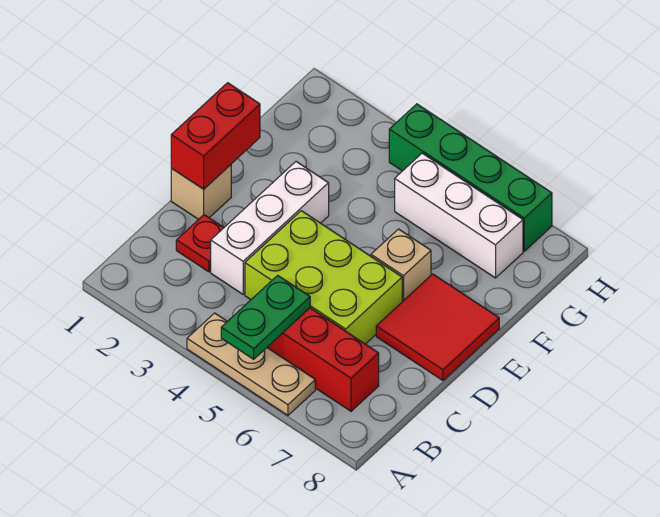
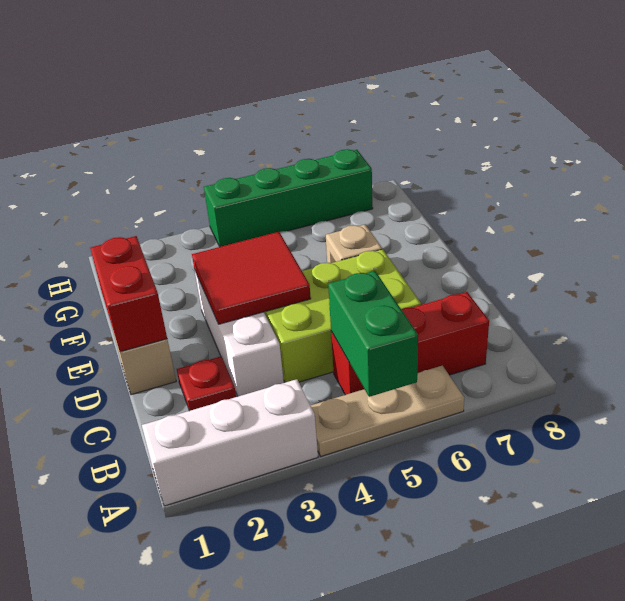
green 1x2 plate [221,275,310,359] -> green 1x2 brick [328,271,418,397]
red 2x2 tile [376,274,499,380] -> red 2x2 tile moved to [192,232,311,324]
white 1x3 brick [395,153,523,278] -> white 1x3 brick moved to [142,379,318,506]

